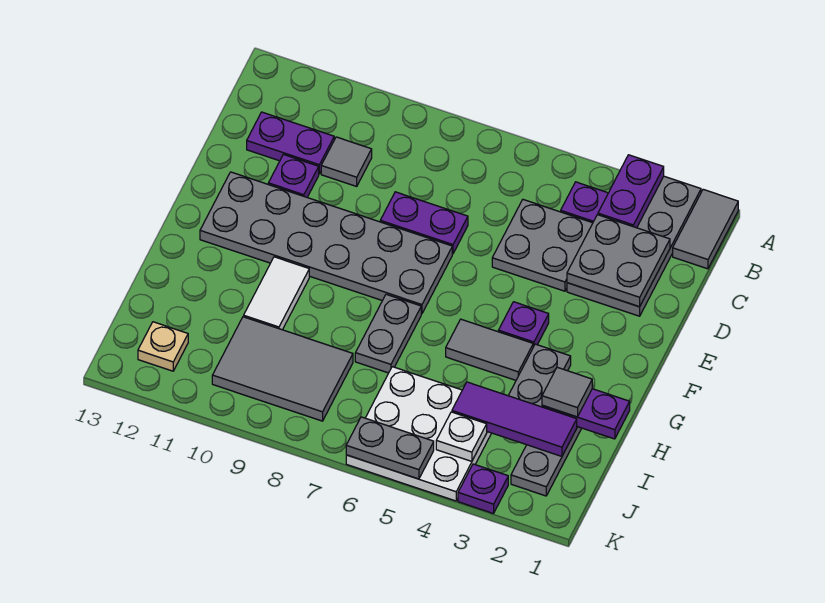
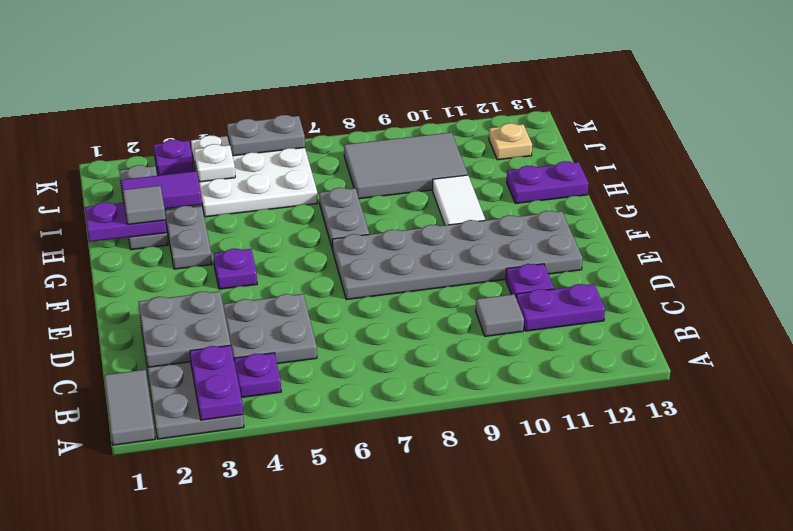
purple 1x2 plate [380,192,468,254] -> purple 1x2 plate moved to [507,161,589,204]
grey 1x2 tile [446,319,533,380] -> none
purple 1x3 tile [452,382,577,456] -> purple 1x2 tile [121,171,202,209]

